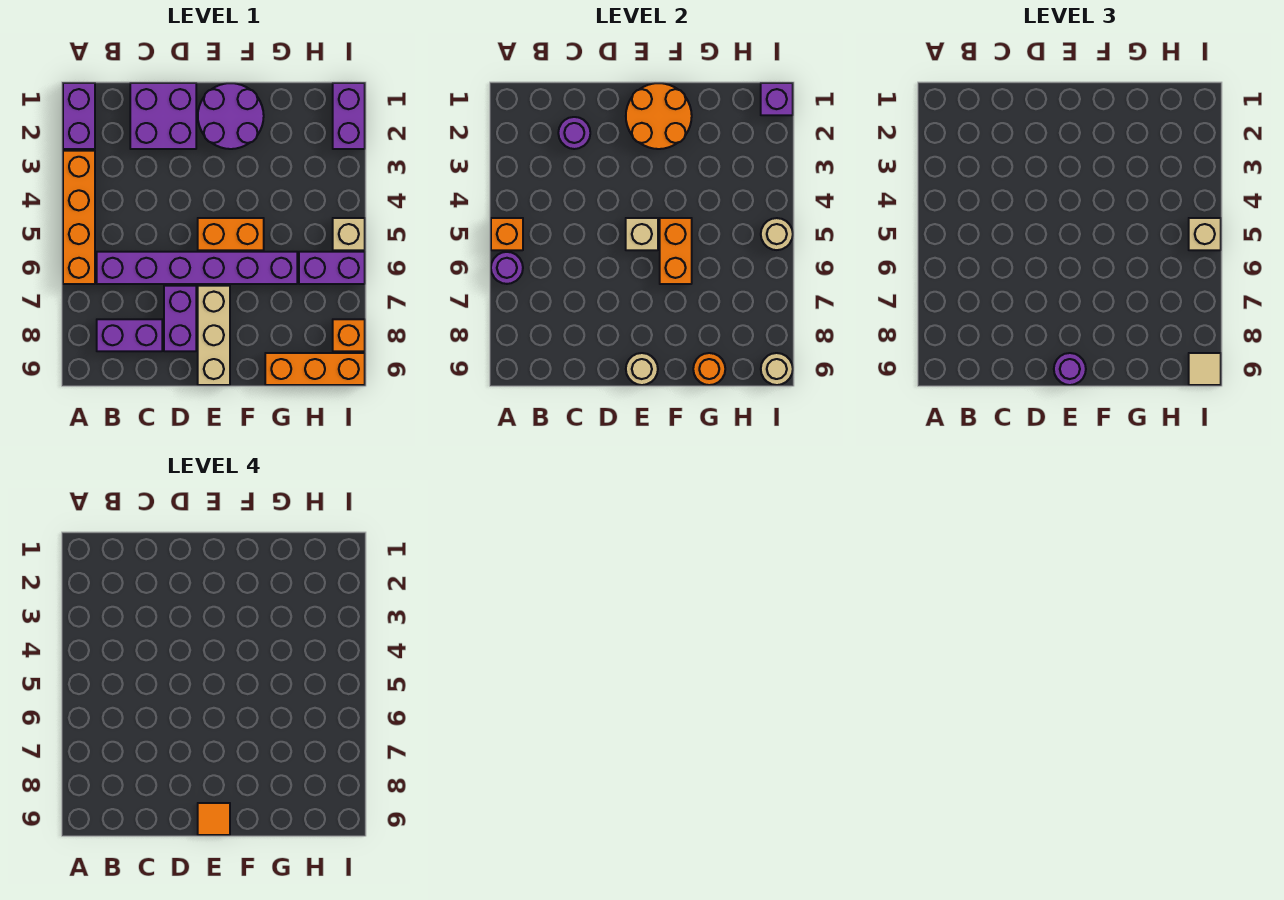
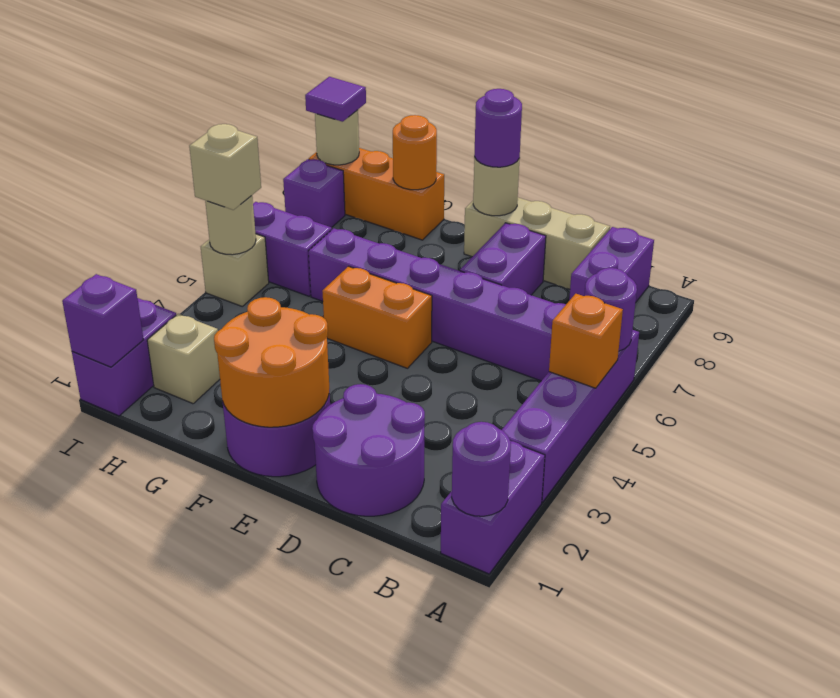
orange 1x4 brick [63,151,95,284] -> purple 1x4 brick [502,330,639,502]
purple 1x2 brick [97,319,162,351] -> purple 1x2 brick turned to [569,227,654,302]
purple 2x2 brick [130,83,196,149] -> purple 2x2 round brick [312,384,425,516]
purple 1x1 round brick [558,117,590,149] -> purple 1x1 round brick moved to [452,422,511,516]
tan 1x1 brick [626,218,658,250] -> tan 1x1 brick moved to [147,314,220,404]
tan 1x3 brick [198,286,230,385] -> tan 1x3 brick turned to [464,198,610,289]
orange 1x1 tile [198,803,230,835] -> none
orange 1x2 brick [660,218,692,284] -> none
orange 1x1 brick [333,319,365,351] -> purple 1x1 brick [283,159,345,227]
tan 1x1 tile [1189,353,1221,385] -> purple 1x1 tile [305,77,366,122]

